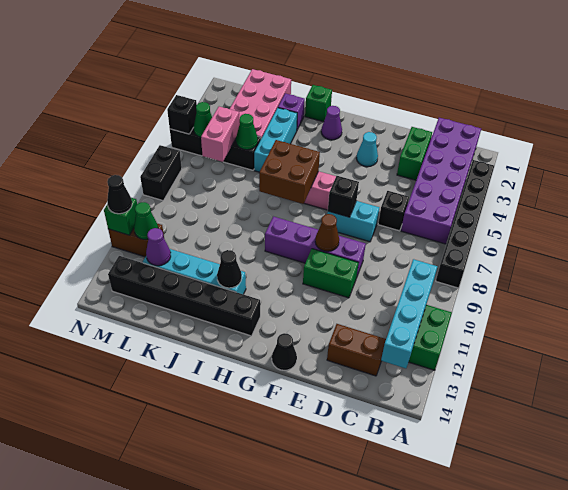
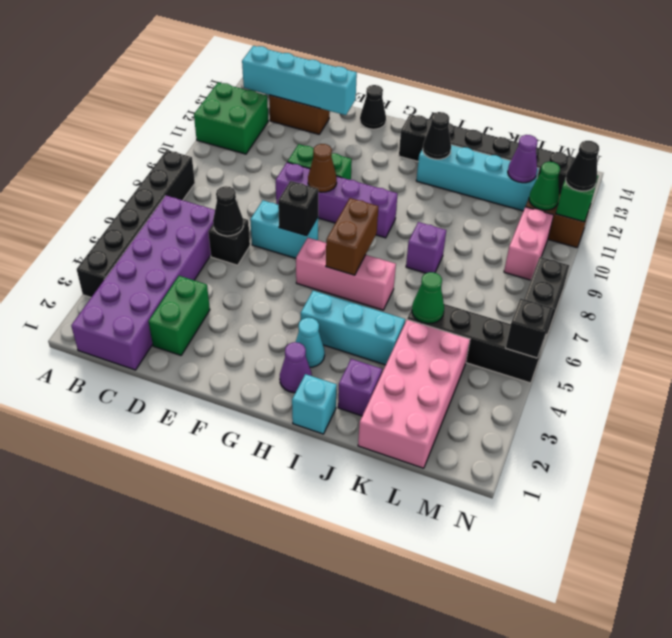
cyan 1x4 brick [381,259,437,368] -> cyan 1x4 brick turned to [242,46,357,115]
none -> black 1x1 cone [213,186,243,236]
cyan 1x1 cone [356,132,378,167] -> cyan 1x1 cone moved to [296,318,325,367]
brown 2x2 brick [259,140,320,204] -> brown 1x2 brick [326,198,378,275]
green 1x1 brick [305,85,332,122] -> cyan 1x1 brick [292,374,337,434]
cyan 1x3 brick [254,108,297,172] -> cyan 1x3 brick turned to [301,291,405,365]
none -> purple 1x1 brick [406,222,446,273]
pink 1x2 brick [201,107,240,162] -> pink 1x2 brick moved to [504,207,553,280]
green 1x1 cone [194,102,212,137] -> none

